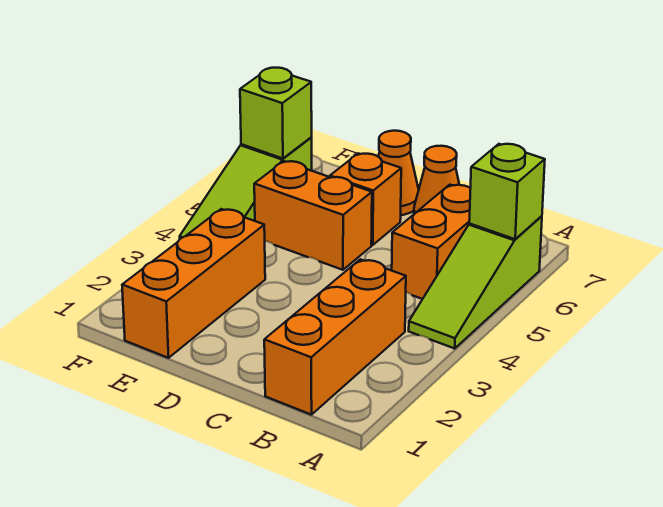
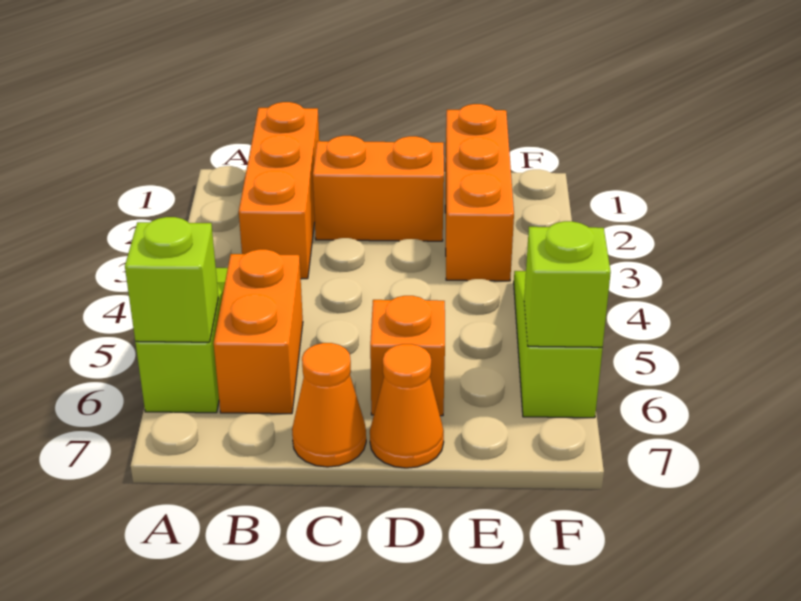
orange 1x2 brick [254,161,372,270] -> orange 1x2 brick moved to [313,136,444,241]

